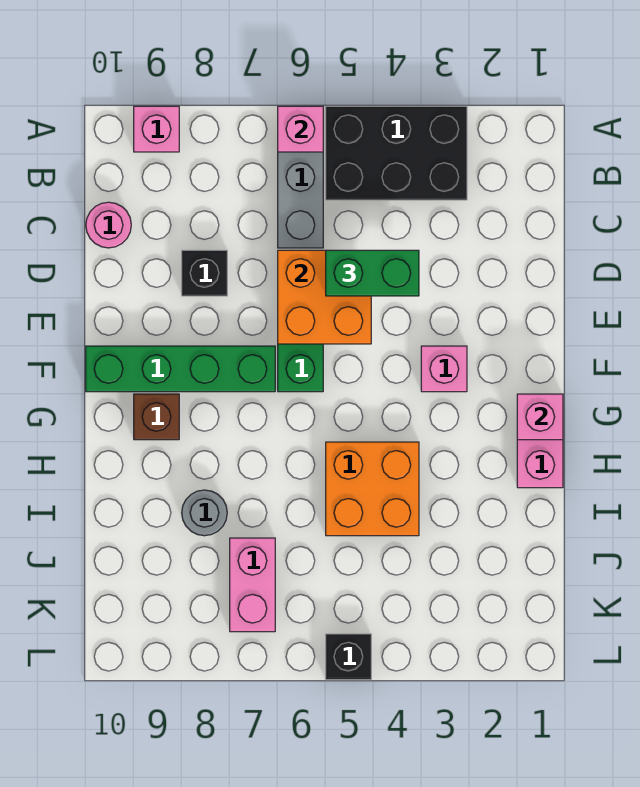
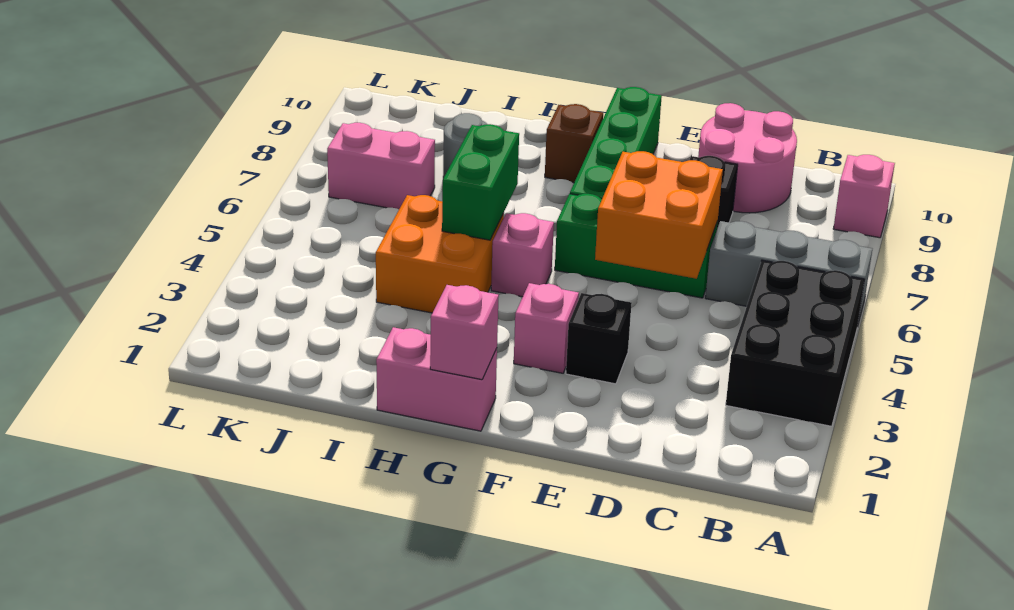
pink 1x1 brick [278,106,323,152] -> pink 1x1 brick moved to [491,213,554,297]
pink 1x1 round brick [86,202,131,248] -> pink 2x2 round brick [698,103,797,213]
green 1x2 brick [326,250,419,296] -> green 1x2 brick moved to [442,124,519,240]
black 1x1 brick [326,634,371,680] -> black 1x1 brick moved to [566,293,632,384]

